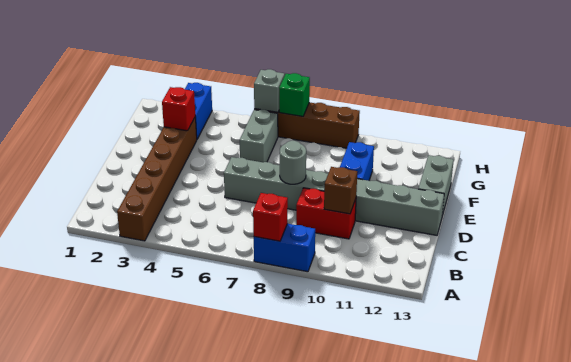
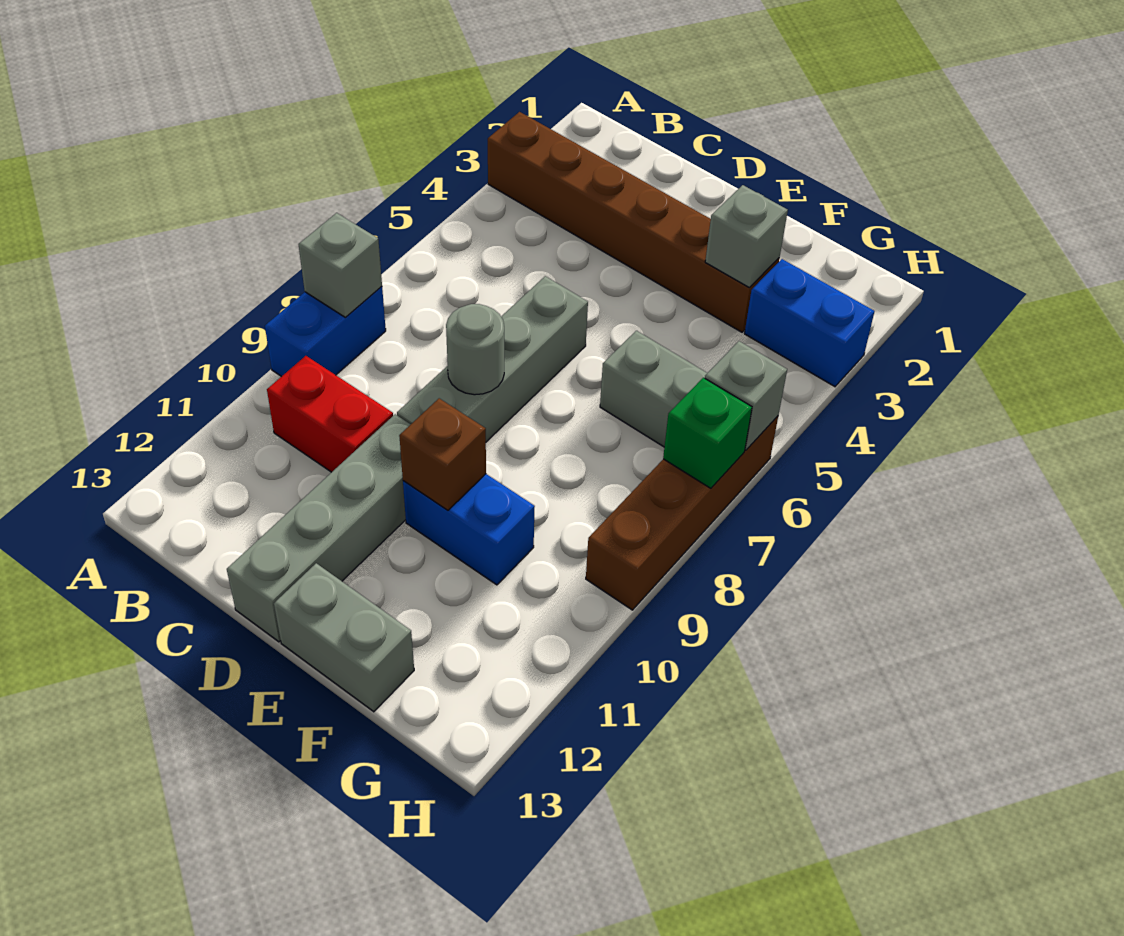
red 1x1 brick [253,193,288,241] -> grey 1x1 brick [299,213,382,318]
red 1x2 brick [296,188,356,239] -> red 1x2 brick turned to [267,356,393,472]
brown 1x1 brick [324,167,357,214] -> brown 1x1 brick moved to [399,398,486,510]
red 1x1 brick [162,87,195,131] -> grey 1x1 brick [705,185,788,288]

